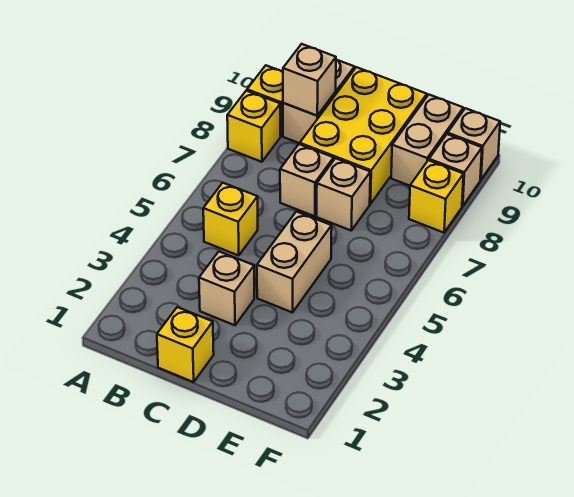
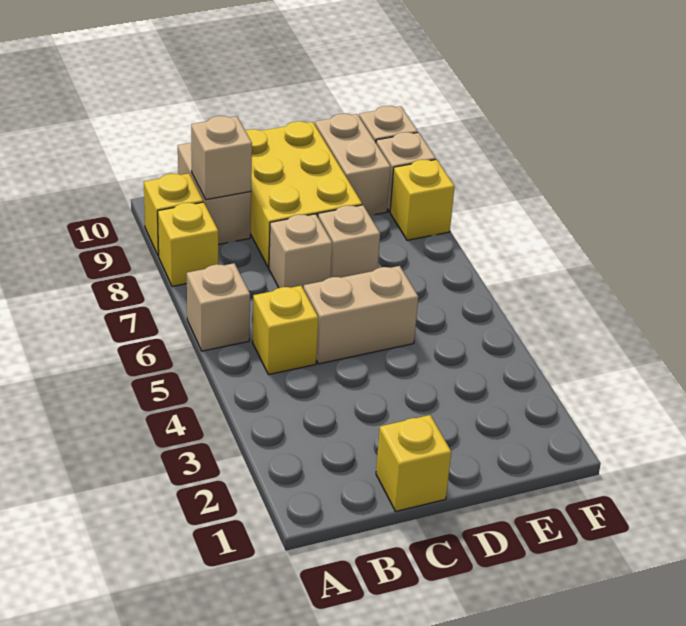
tan 1x1 brick [199,252,254,325] -> tan 1x1 brick moved to [187,263,250,351]
tan 1x2 brick [257,211,332,313] -> tan 1x2 brick turned to [304,266,418,364]

